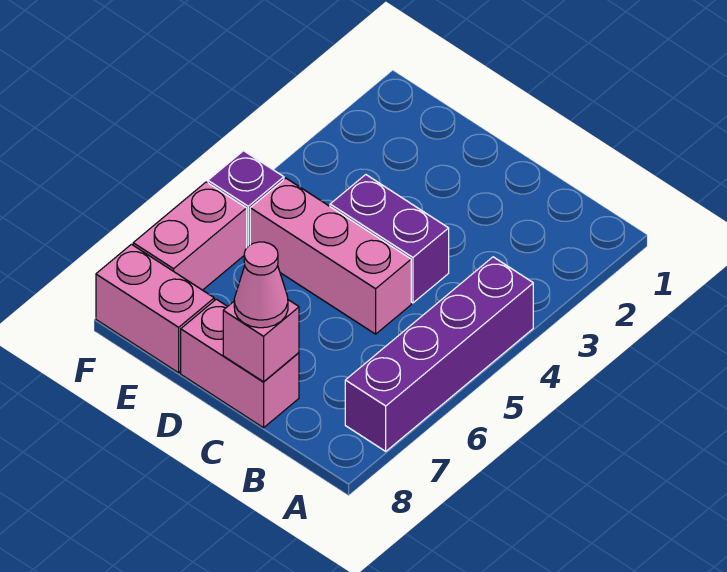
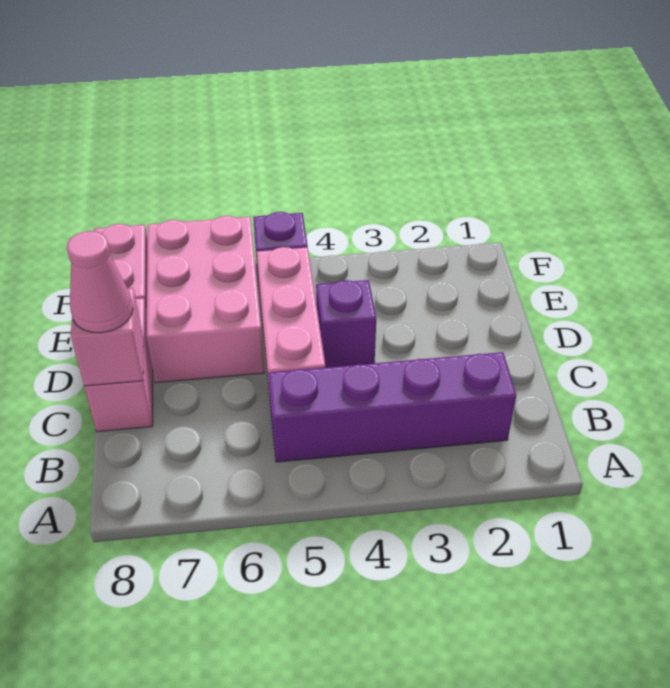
purple 1x4 brick [345,257,533,451] -> purple 1x4 brick moved to [268,352,516,462]
purple 1x2 brick [330,175,449,303] -> purple 1x1 brick [316,280,376,368]
pink 1x2 brick [133,182,247,290] -> pink 2x3 brick [146,216,265,383]

